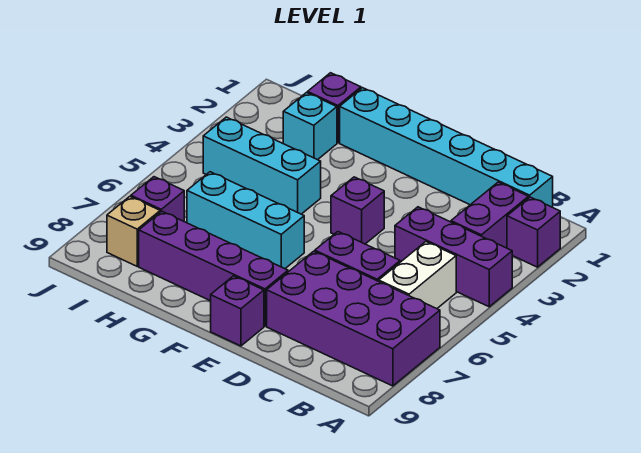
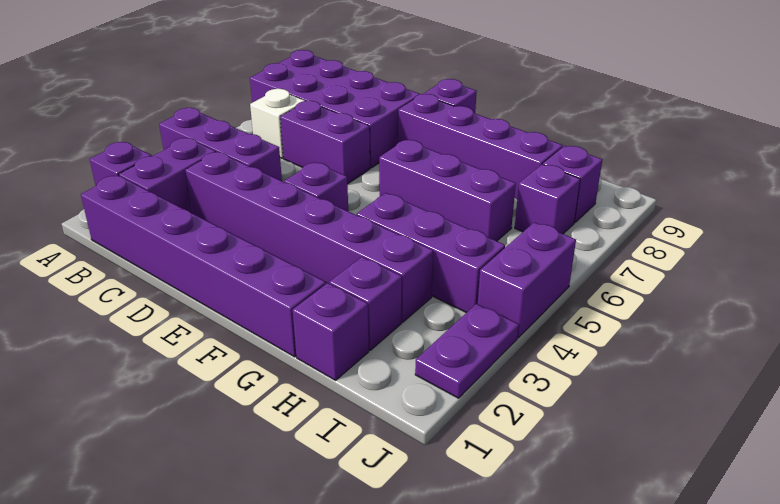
cyan 1x6 brick [340,88,553,207] -> purple 1x6 brick [81,175,326,357]
white 1x2 brick [379,242,456,309] -> white 1x1 brick [250,89,305,158]
none -> purple 1x6 brick [185,152,433,322]
cyan 1x3 brick [187,172,304,269] -> purple 1x3 brick [379,140,516,241]
cyan 1x3 brick [203,117,321,214] -> purple 1x3 brick [357,193,505,313]
cyan 1x1 brick [283,93,337,160] -> purple 1x1 brick [329,257,402,350]
tan 1x1 brick [107,197,160,266] -> purple 1x1 brick [543,146,602,223]
none -> purple 1x2 plate [415,304,519,398]
none -> purple 1x2 brick [478,222,576,338]

